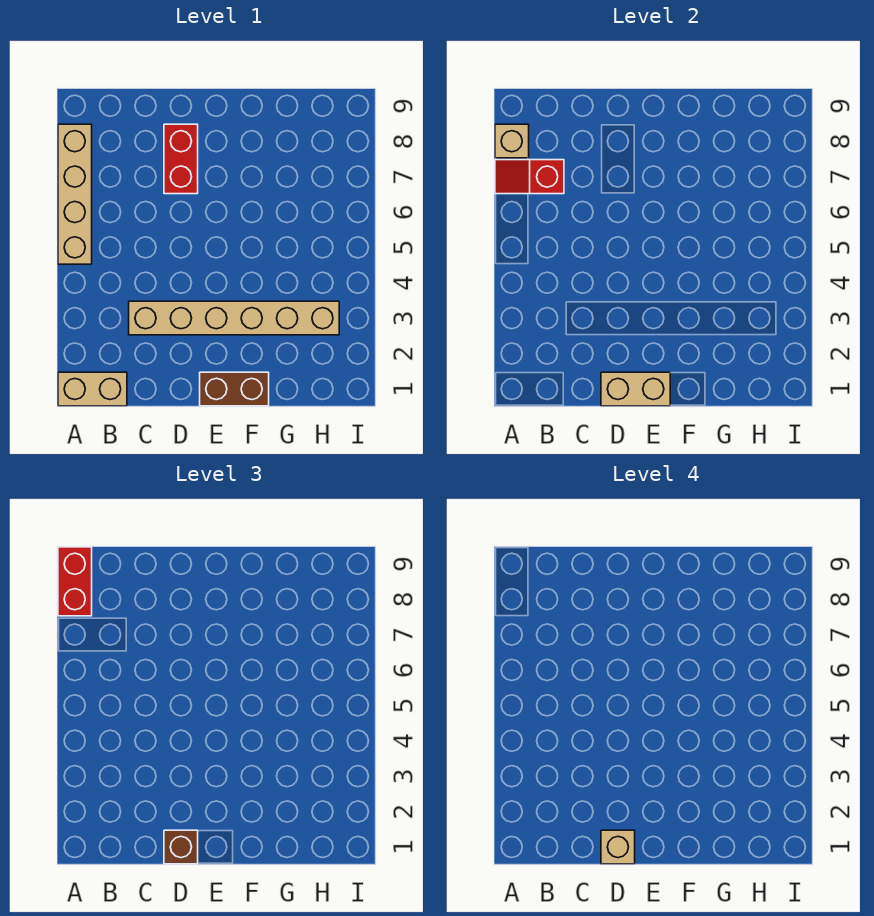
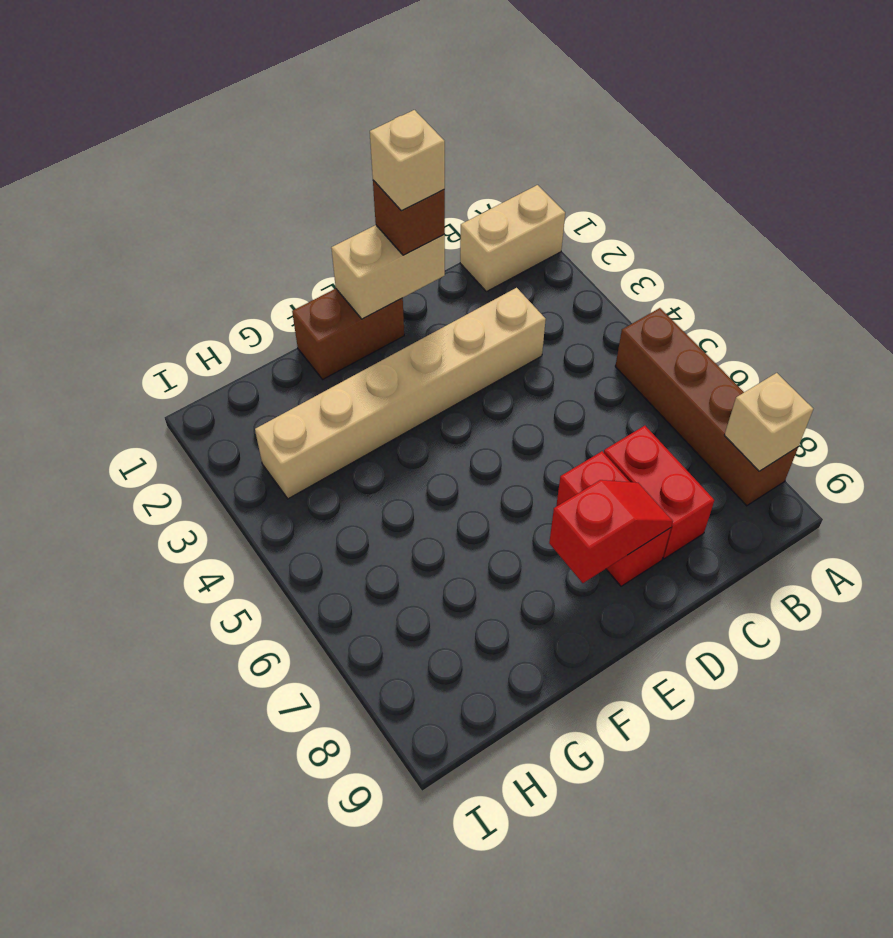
tan 1x4 brick [58,124,92,264] -> brown 1x4 brick [615,308,798,506]
red 1x2 slope [495,160,564,194] -> red 1x2 slope moved to [549,480,673,583]
red 1x2 brick [58,547,92,616] -> red 1x2 brick moved to [604,426,714,559]

